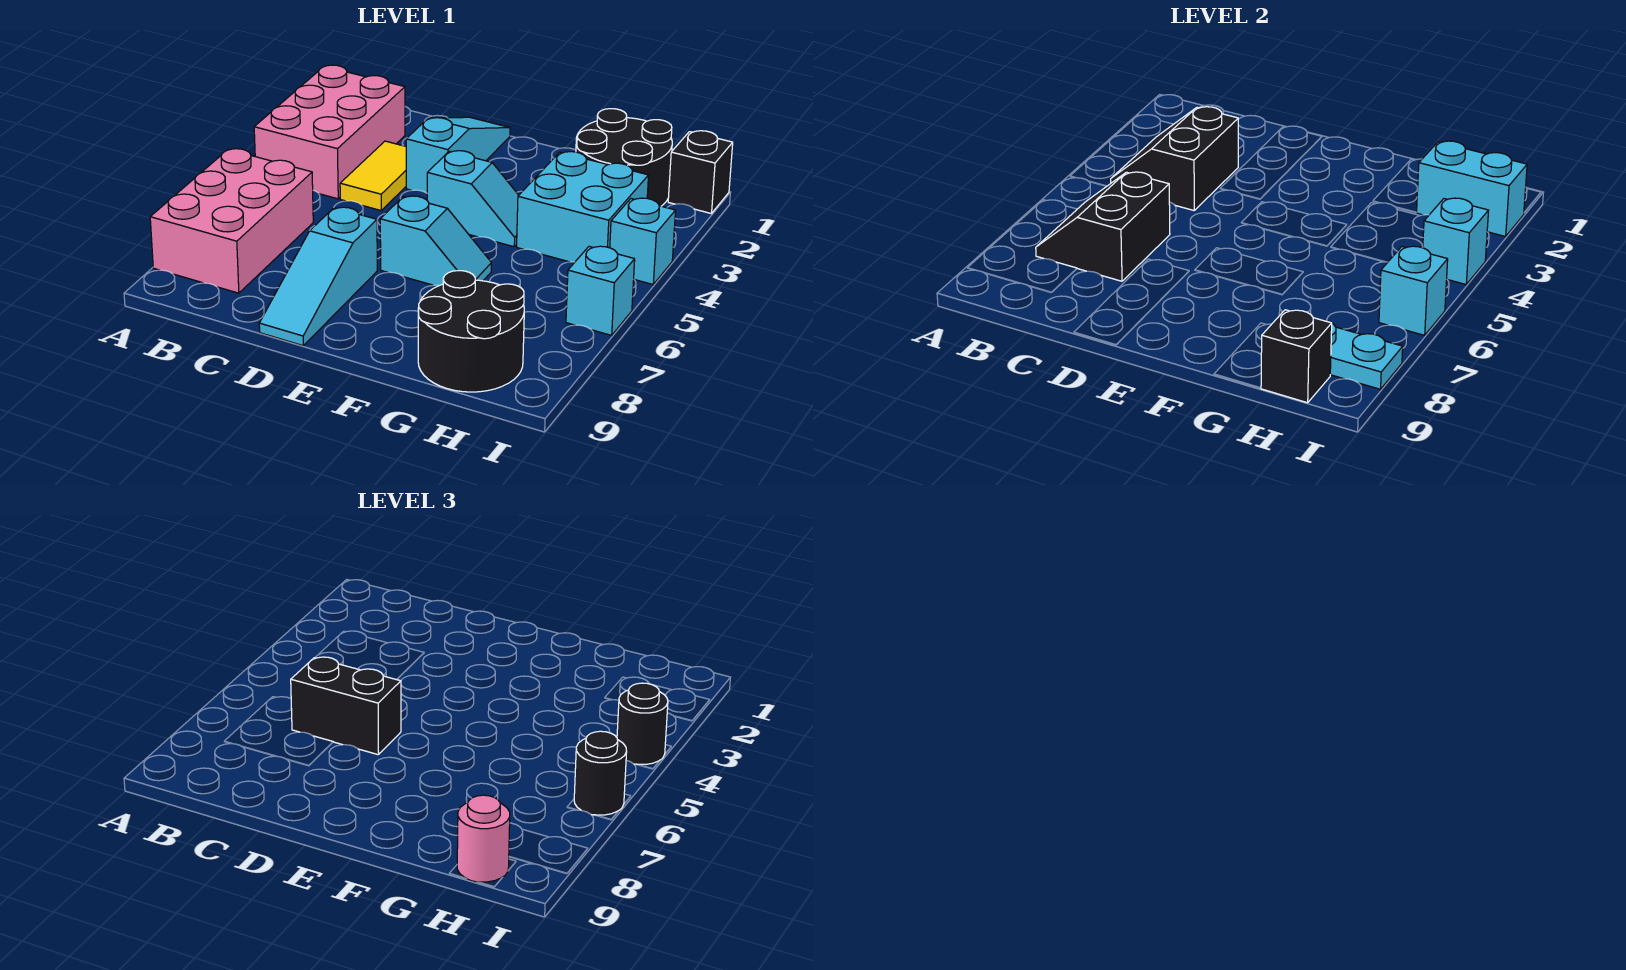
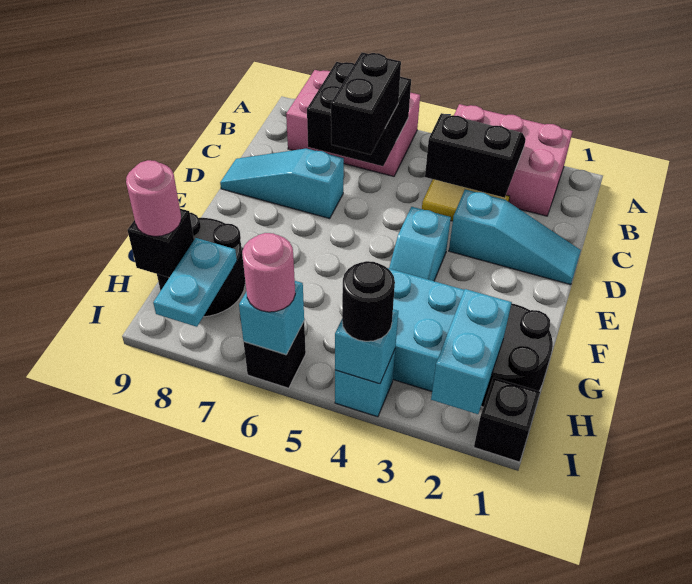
black 2x2 slope [1036,172,1170,281] -> black 2x2 brick [307,62,411,166]
cyan 1x2 slope [380,196,491,286] -> none
cyan 1x1 brick [566,246,635,335] -> black 1x1 brick [244,322,306,388]
black 1x1 round brick [574,731,627,815] -> pink 1x1 round brick [242,233,295,312]

